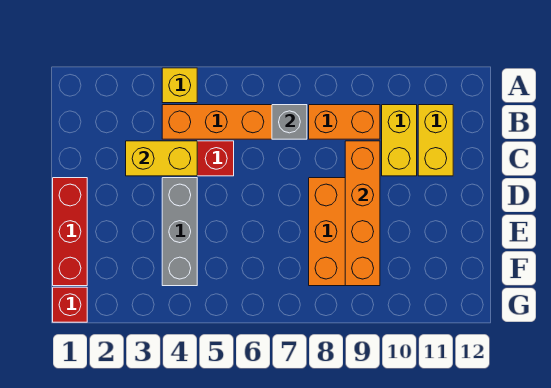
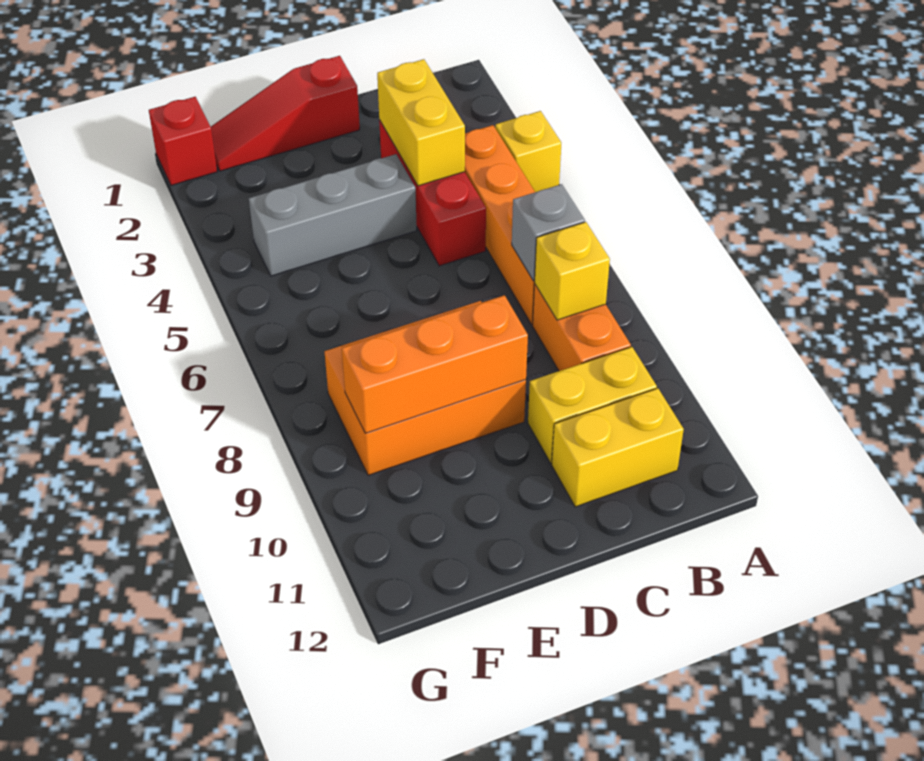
none -> yellow 1x1 brick [535,222,610,320]
orange 1x4 brick [345,141,380,286] -> orange 1x3 brick [342,295,528,433]
red 1x3 brick [53,178,87,286] -> red 1x3 slope [211,56,360,171]

